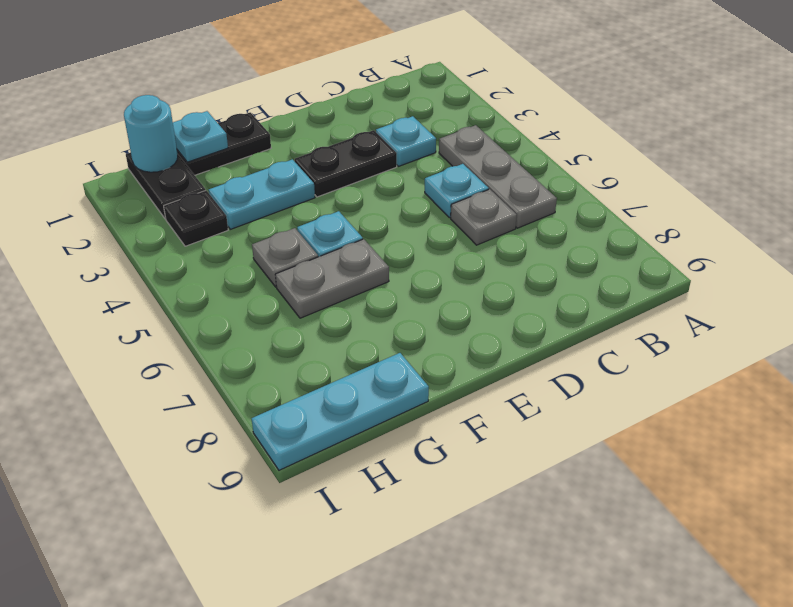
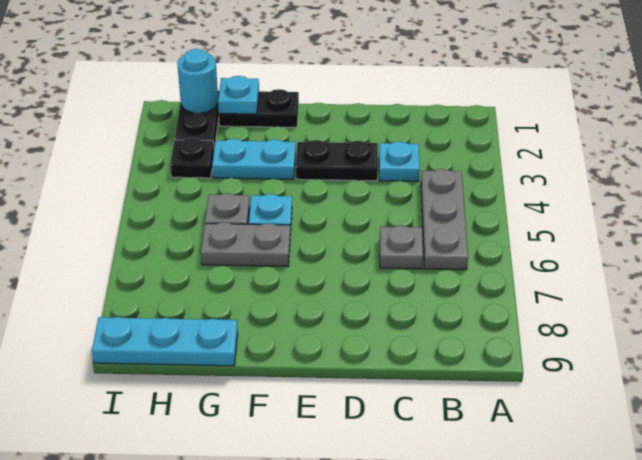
cyan 1x1 plate [425,164,489,218] -> none

